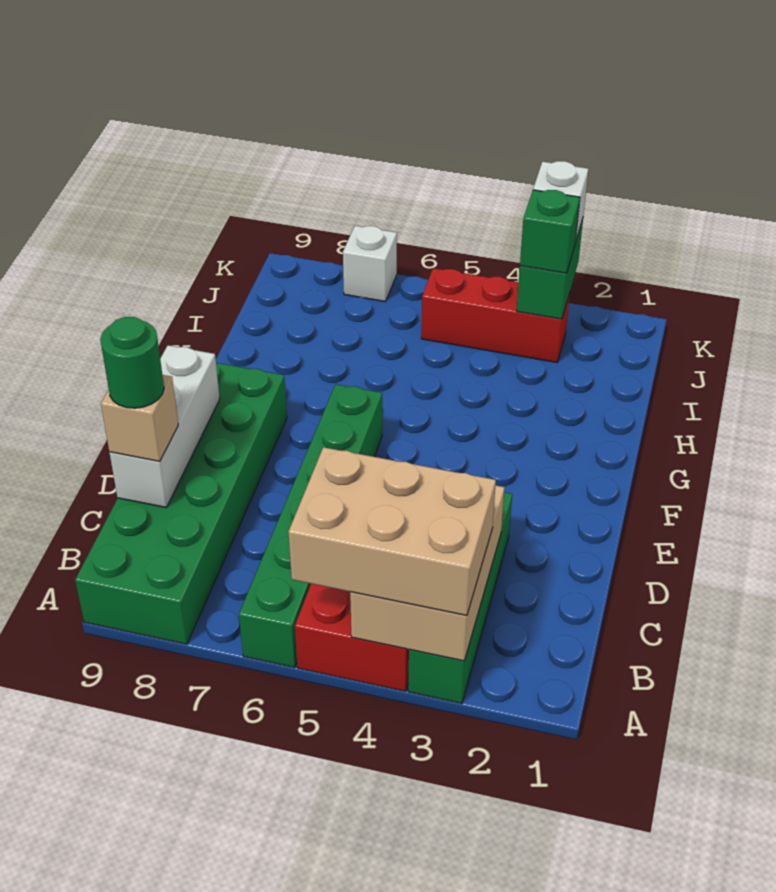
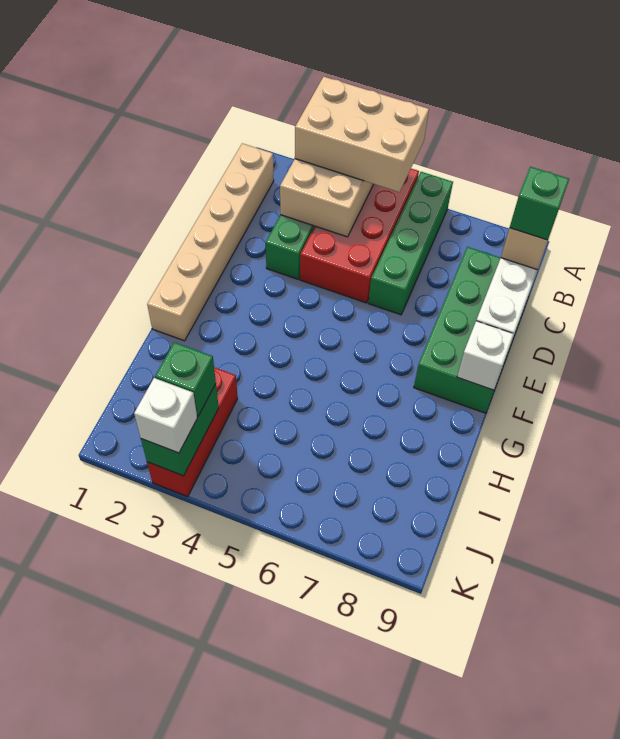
green 1x6 brick [239,384,382,668] -> green 1x4 brick [368,172,453,315]
green 2x6 brick [75,363,287,644] -> green 2x4 brick [414,247,531,413]
none -> tan 1x6 brick [147,143,274,341]
green 1x1 round brick [100,317,164,408] -> green 1x1 brick [510,167,569,240]
red 1x3 brick [421,268,570,362] -> red 1x3 brick turned to [147,367,238,497]
white 1x1 brick [343,226,397,302] -> white 1x1 brick moved to [457,321,514,390]

